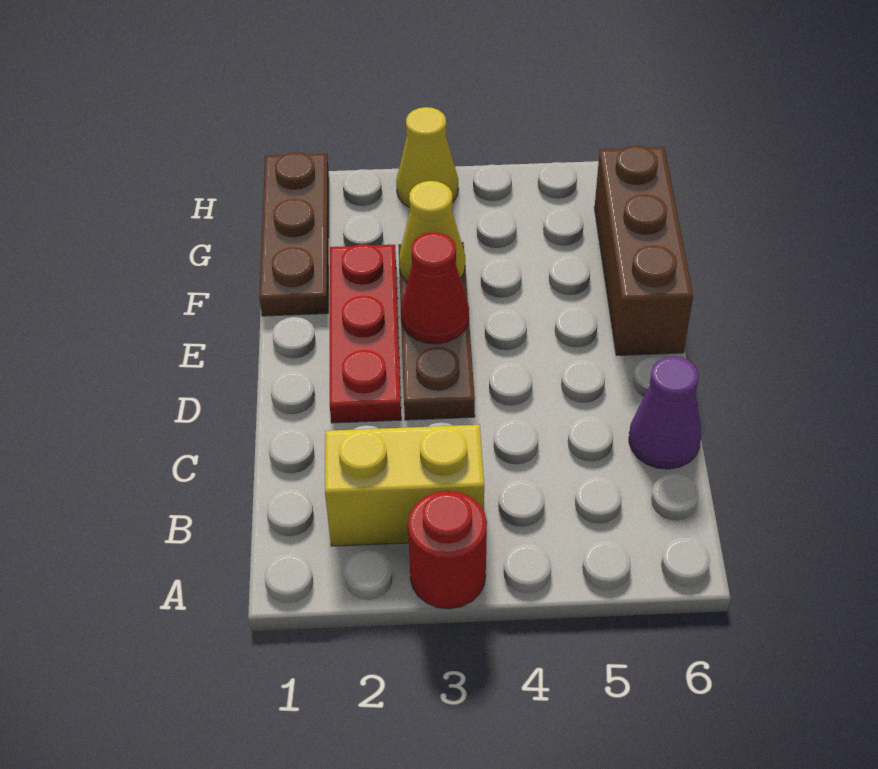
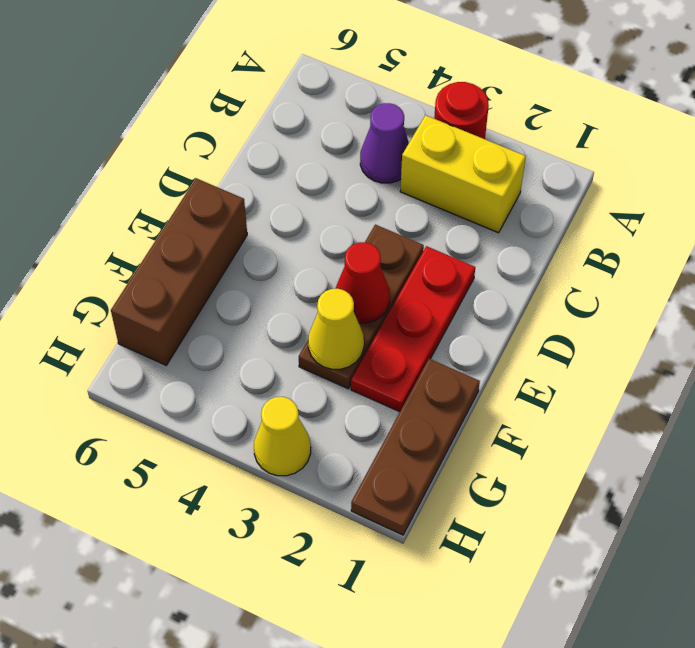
purple 1x1 cone [629,356,701,469] -> purple 1x1 cone moved to [360,103,409,183]

